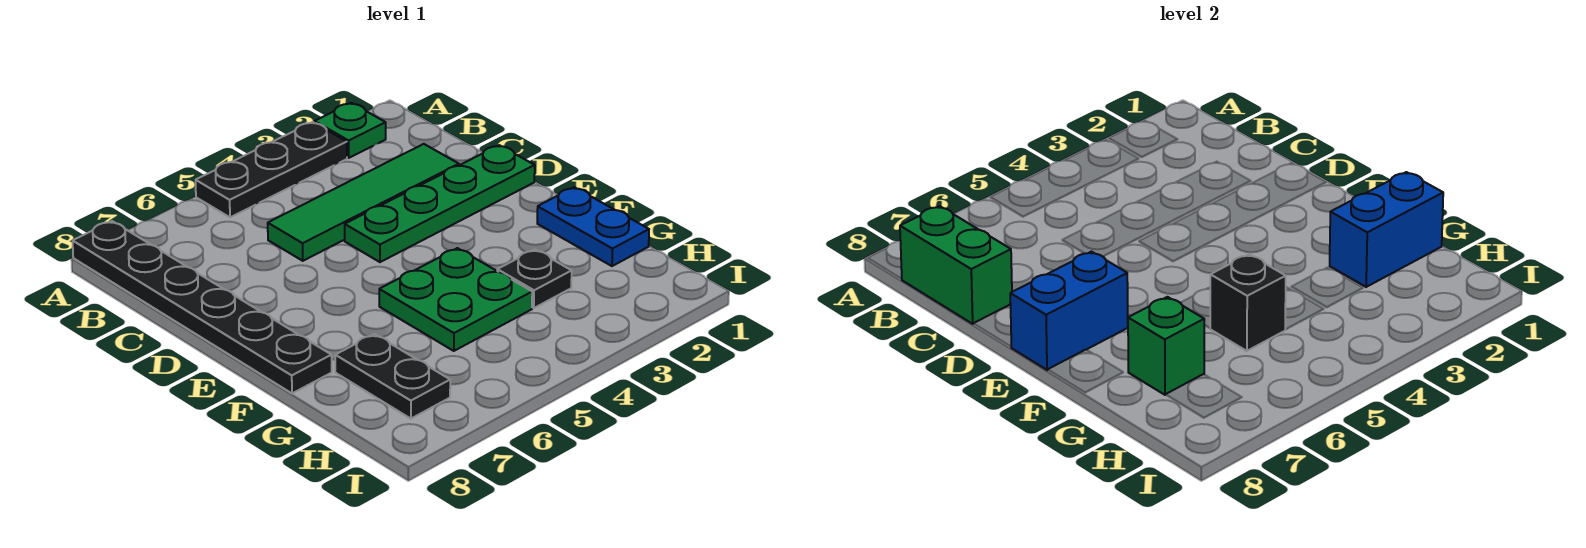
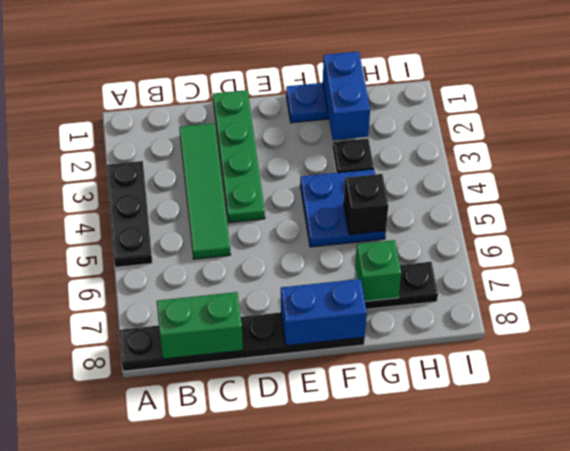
green 1x1 plate [315,103,386,158] -> none
blue 1x2 brick [1010,252,1128,370] -> blue 1x2 brick turned to [281,279,367,346]
green 2x2 plate [379,248,532,351] -> blue 2x2 plate [300,169,386,247]

